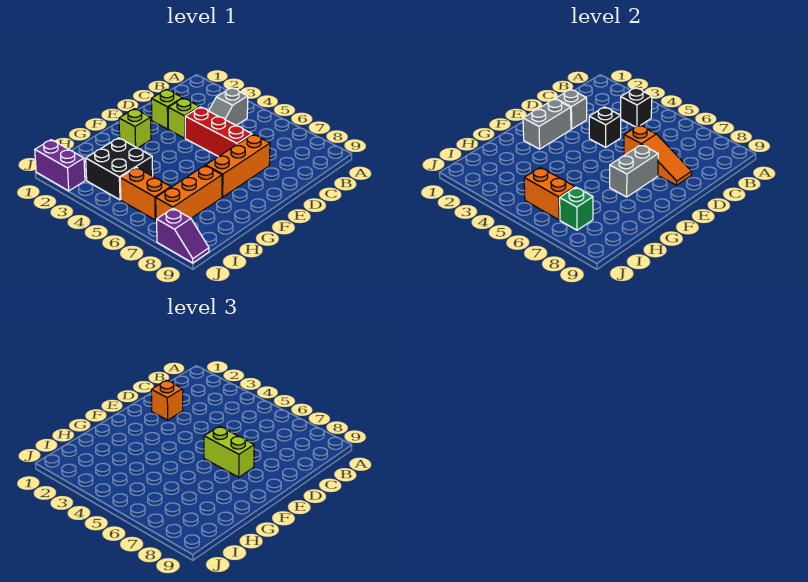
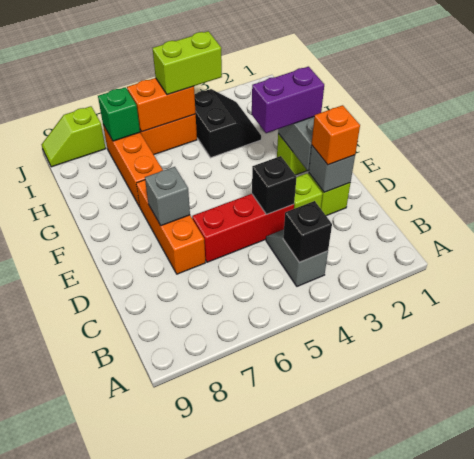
orange 1x3 slope [624,125,692,185] -> none
lime 1x2 brick [204,426,254,477] -> lime 1x2 brick moved to [153,31,222,95]
grey 1x2 brick [610,145,658,197] -> grey 1x1 brick [145,167,190,226]
black 2x2 brick [86,138,153,200] -> black 2x2 slope [195,89,261,158]
purple 1x2 brick [35,140,85,191] -> purple 1x2 brick moved to [252,67,324,133]
purple 1x2 slope [157,209,209,263] -> lime 1x2 slope [41,106,106,167]

